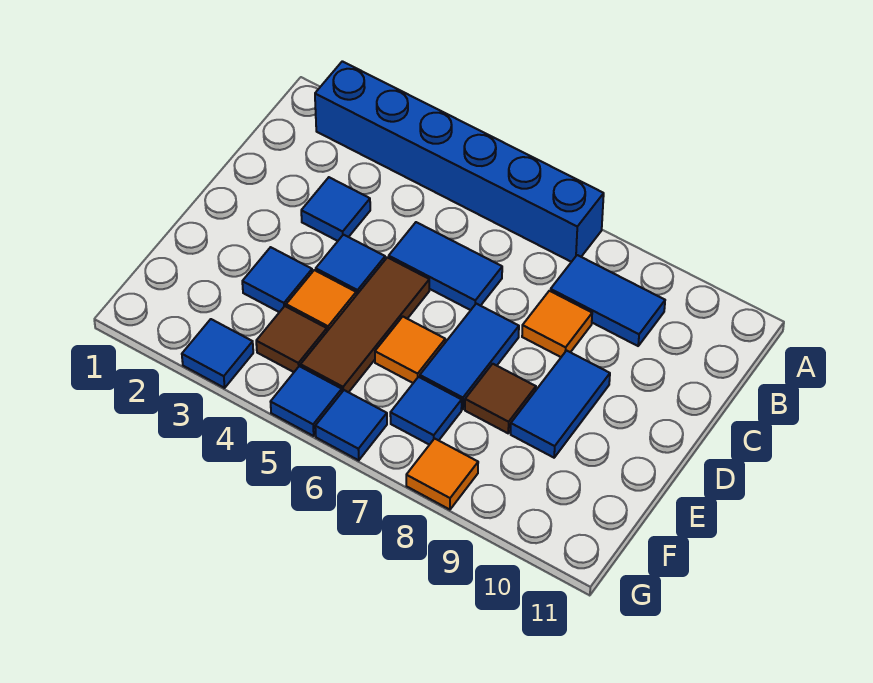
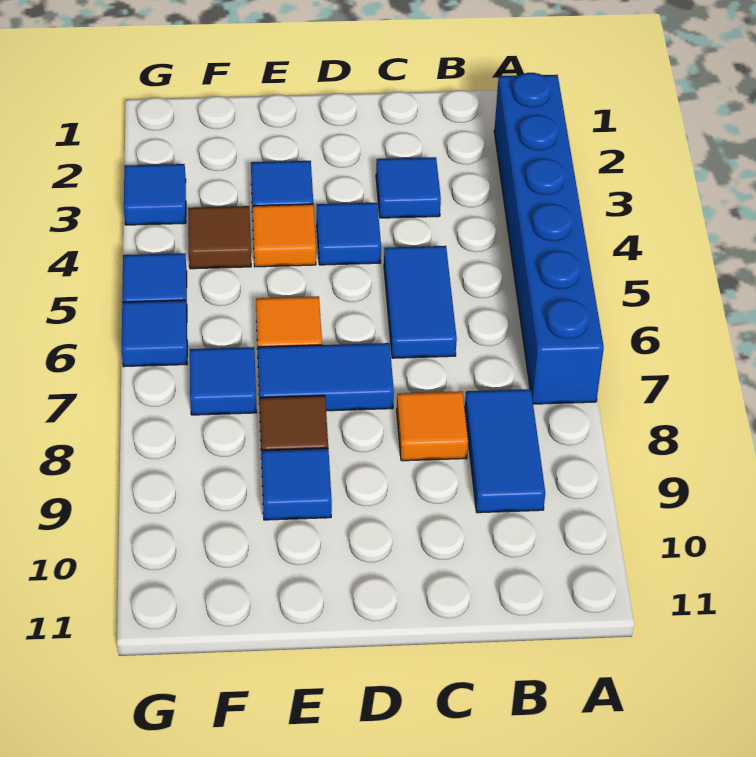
brown 1x3 tile [301,257,429,392] -> none
blue 1x2 tile [511,351,610,458] -> blue 1x1 tile [261,448,332,520]
orange 1x1 tile [406,439,478,510] -> none

